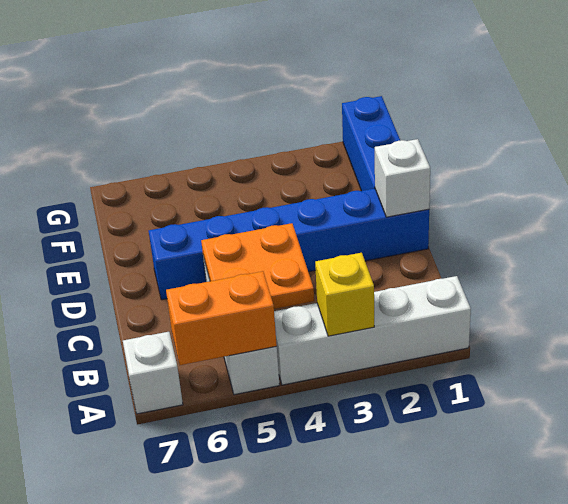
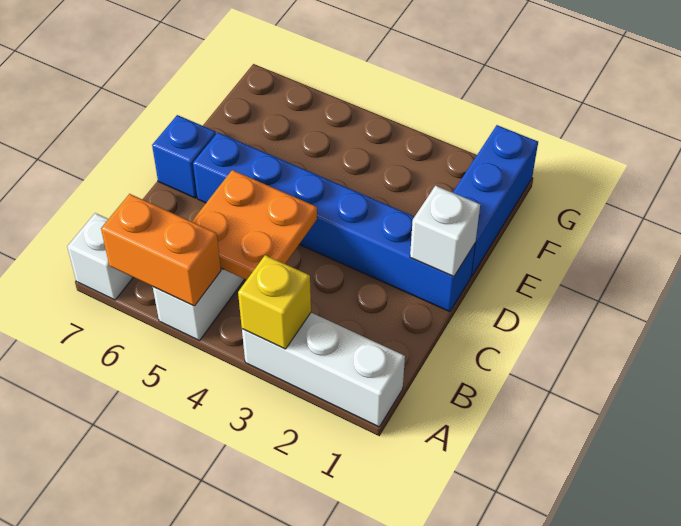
white 1x4 brick [274,276,471,385] -> white 1x3 brick [242,313,405,427]
none -> blue 1x1 brick [152,115,216,198]

